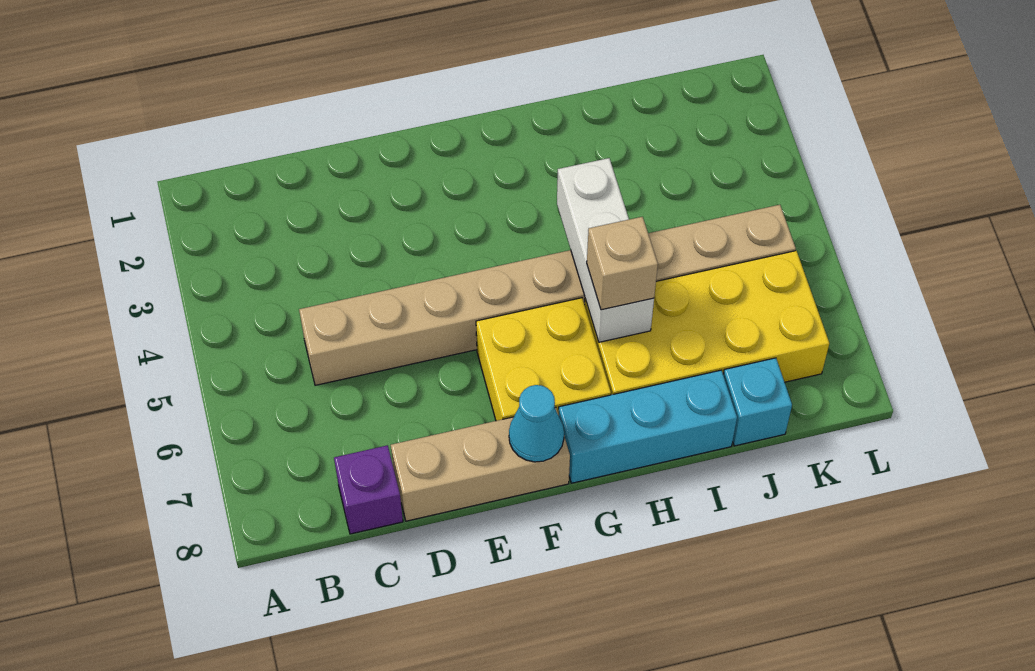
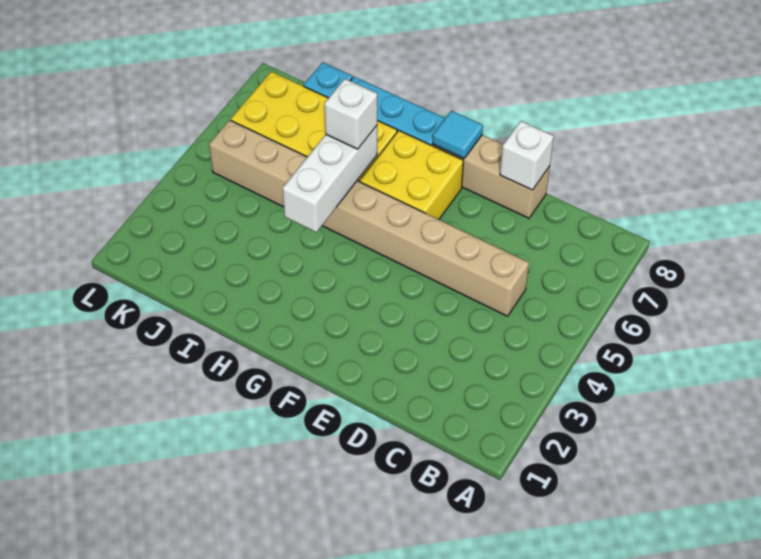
purple 1x1 brick [334,445,403,534] -> none
none -> white 1x1 brick [500,121,554,190]
cyan 1x1 cone [509,385,564,462] -> cyan 1x1 tile [433,111,483,158]
tan 1x1 brick [587,217,658,310] -> white 1x1 brick [324,79,377,149]

